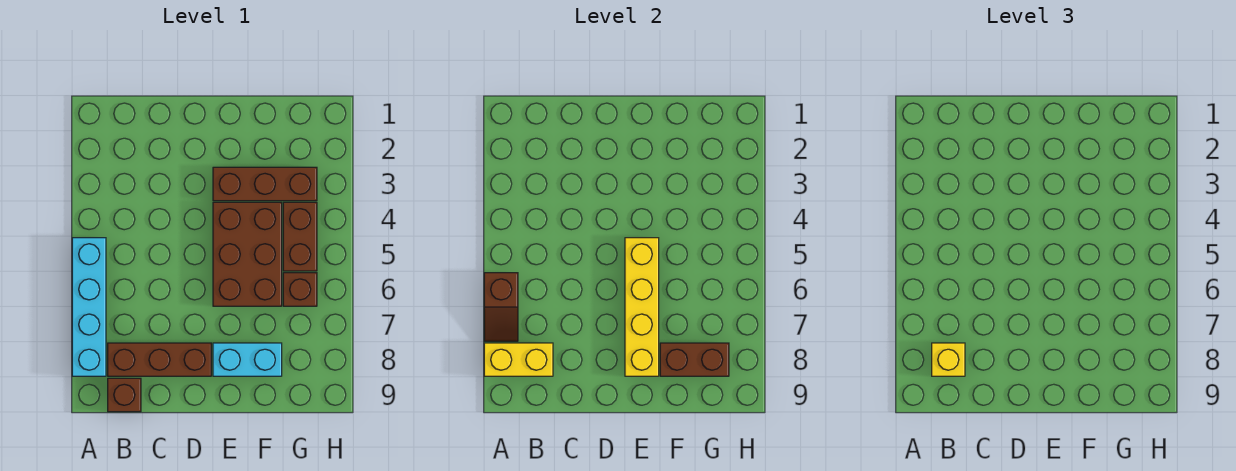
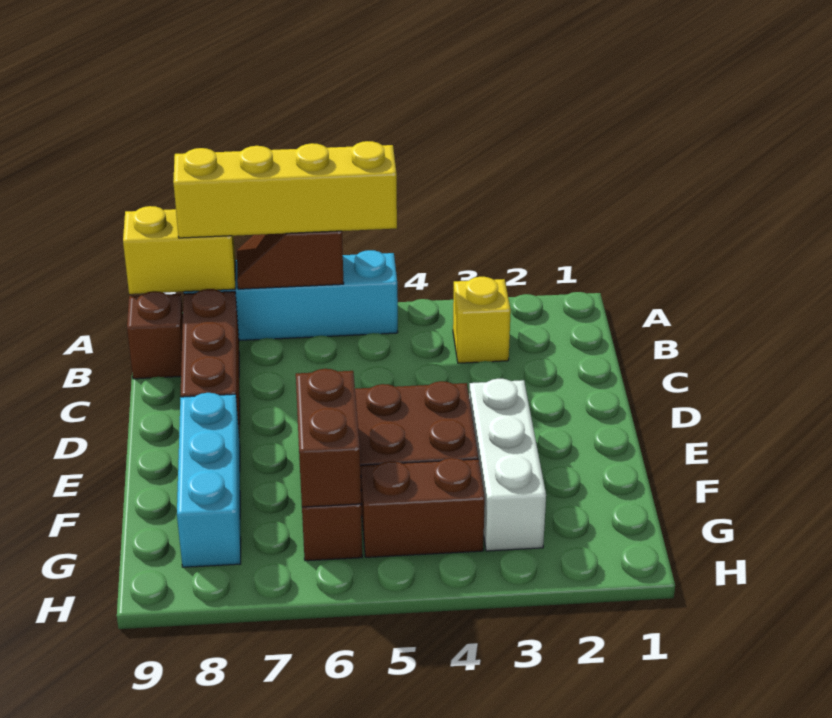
yellow 1x2 brick [484,343,553,376] -> yellow 1x2 brick turned to [123,206,235,294]
yellow 1x1 brick [932,343,965,376] -> yellow 1x1 brick moved to [453,277,511,363]
brown 1x3 brick [213,167,317,201] -> white 1x3 brick [469,379,546,551]
yellow 1x4 brick [625,238,659,376] -> yellow 1x4 brick moved to [173,141,397,238]
cyan 1x2 brick [213,343,282,376] -> cyan 1x3 brick [177,393,241,567]
brown 1x2 brick [660,343,729,376] -> brown 1x2 brick moved to [296,369,361,507]

